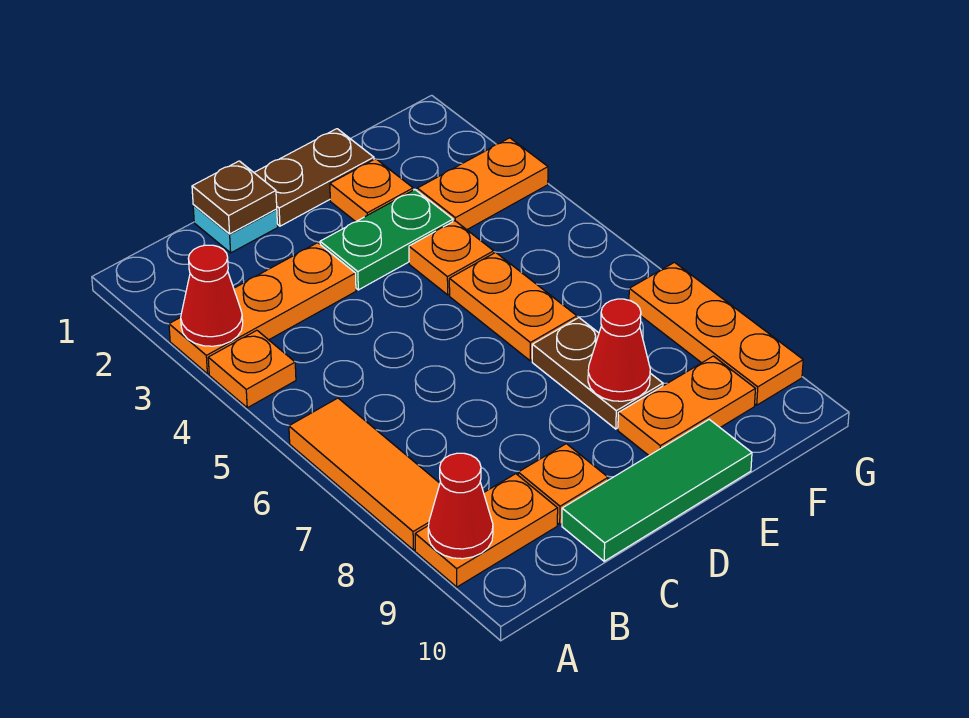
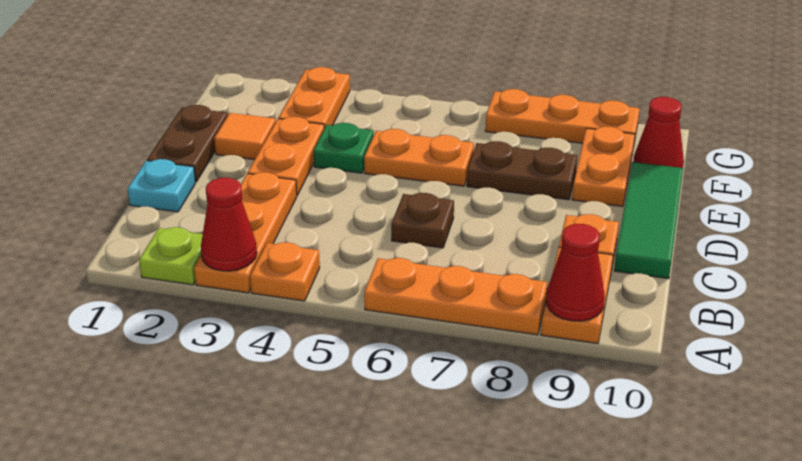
none -> lime 1x1 plate [139,227,203,285]
orange 1x3 tile [289,398,440,550] -> orange 1x3 plate [364,258,547,335]
brown 1x1 plate [192,161,277,234] -> brown 1x1 plate moved to [391,193,454,248]
green 1x2 plate [320,190,453,290] -> orange 1x2 plate [248,117,324,195]
orange 1x1 plate [330,159,413,222] -> orange 1x1 tile [214,113,276,160]
orange 1x1 plate [409,221,494,295] -> green 1x1 plate [314,123,374,173]
red 1x1 cone [588,299,650,401] -> red 1x1 cone moved to [633,97,684,168]

